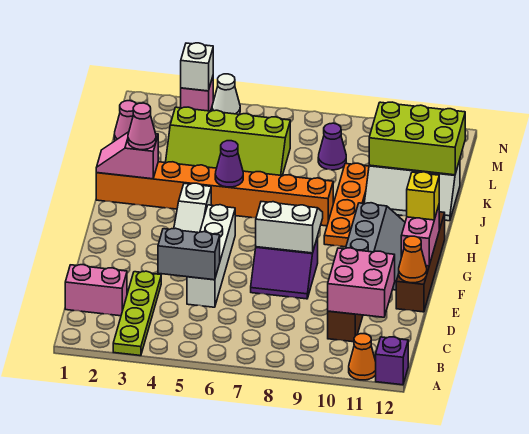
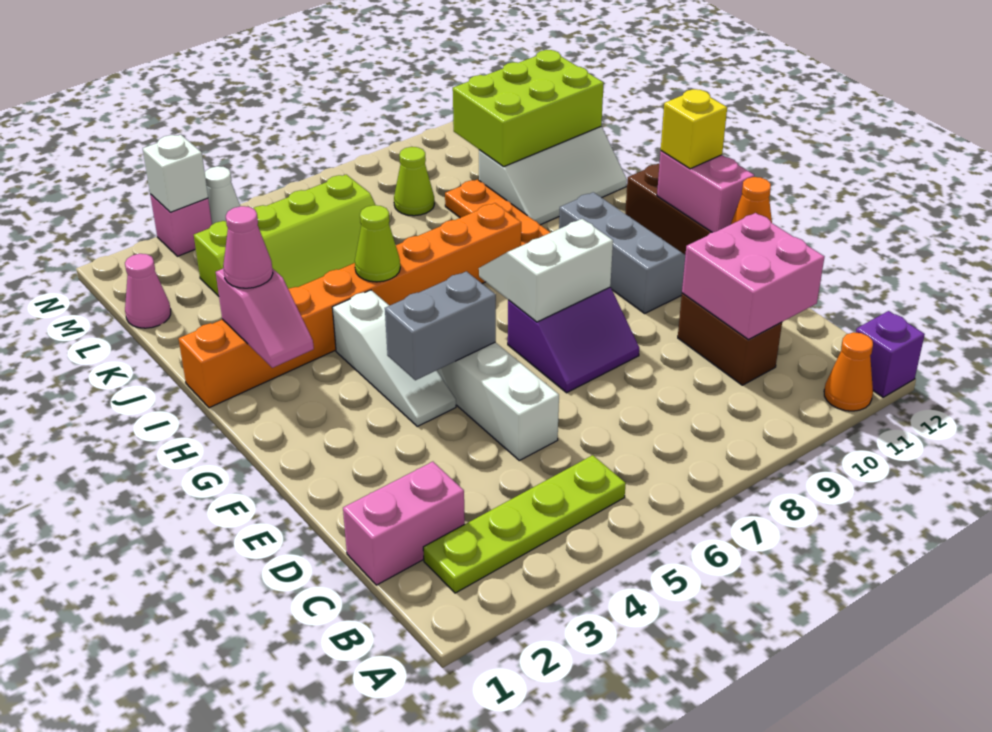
lime 1x4 plate [113,271,161,356] -> lime 1x4 plate turned to [423,455,626,593]
grey 1x2 brick [158,228,220,280] -> grey 1x2 brick moved to [385,271,496,380]
pink 1x2 slope [96,132,158,179] -> pink 1x2 slope turned to [216,268,314,368]
purple 1x1 cone [215,141,243,187] -> lime 1x1 cone [355,205,400,282]
purple 1x1 cone [318,123,346,170] -> lime 1x1 cone [394,147,435,216]

